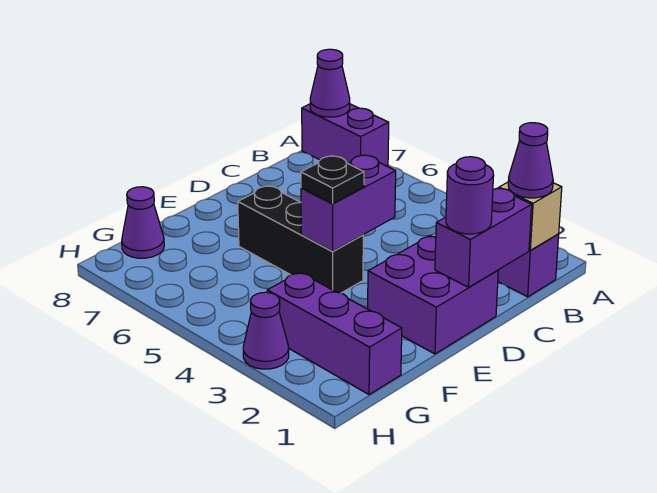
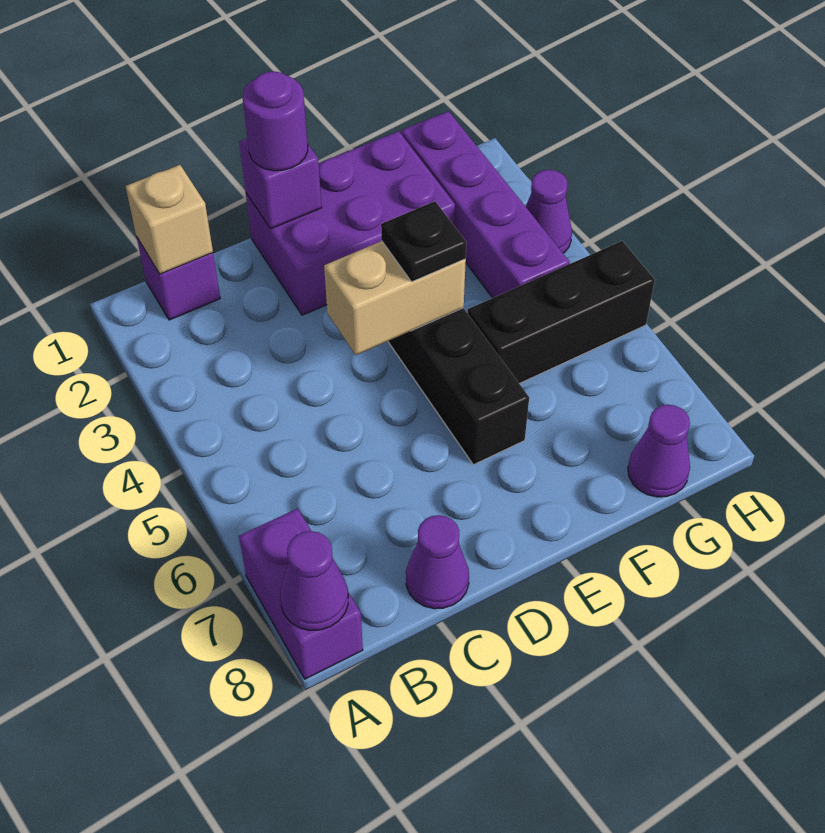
purple 1x1 cone [508,123,553,198] -> purple 1x1 cone moved to [406,515,469,609]
purple 1x2 brick [435,188,532,287] -> purple 1x1 brick [239,139,322,229]
purple 2x2 brick [368,236,498,354] -> purple 2x3 brick [246,131,455,315]
purple 1x2 brick [301,155,396,251] -> tan 1x2 brick [324,241,466,355]
none -> black 1x3 brick [468,241,655,384]
purple 1x3 brick [267,272,402,394] -> purple 1x4 brick [401,111,569,298]

